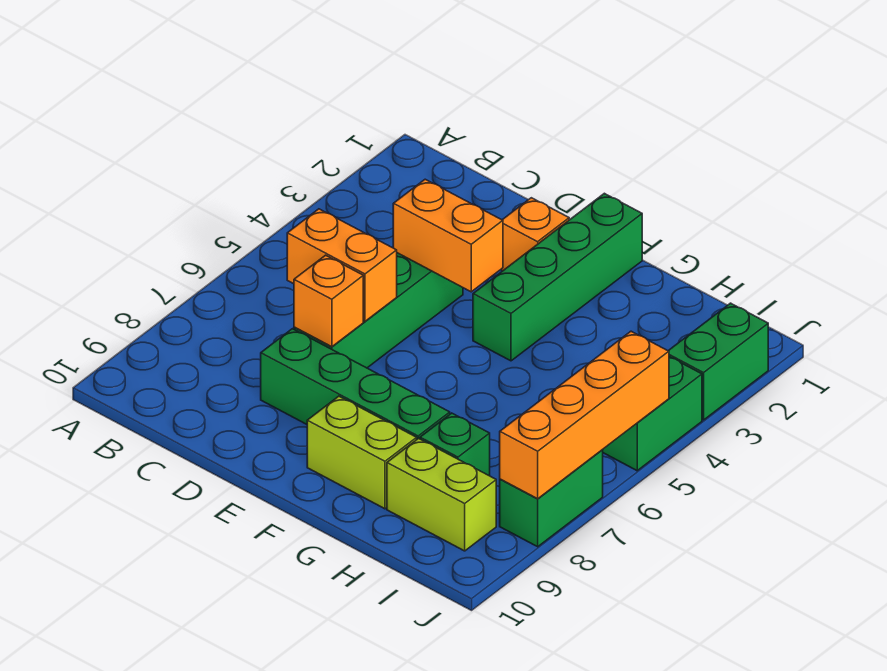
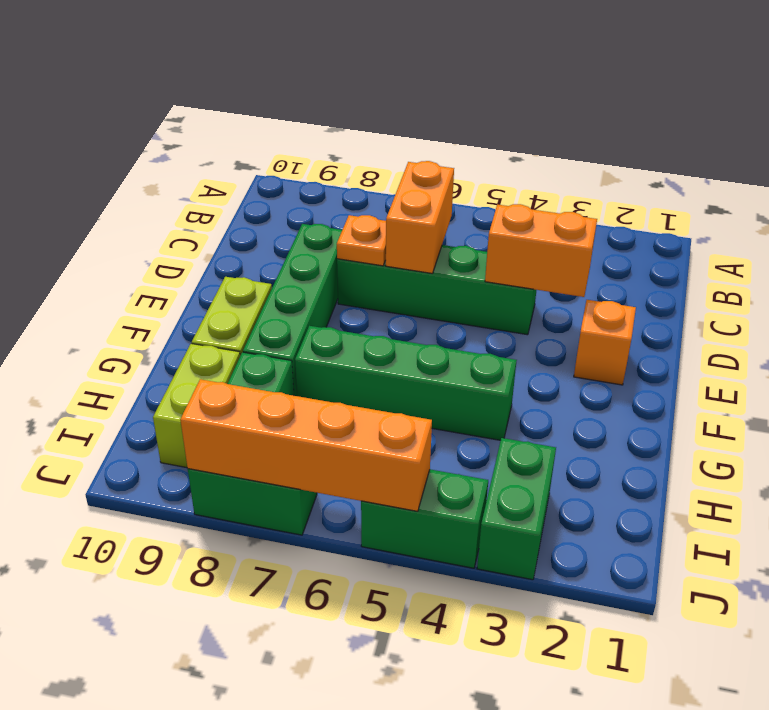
orange 1x2 brick [393,179,503,292] -> orange 1x2 brick turned to [485,204,597,297]
orange 1x1 brick [294,255,363,347] -> orange 1x1 plate [337,215,386,266]
green 1x4 brick [473,193,642,361] -> green 1x4 brick moved to [295,326,517,440]
green 1x2 brick [668,303,768,420] -> green 1x2 brick turned to [477,438,556,580]

